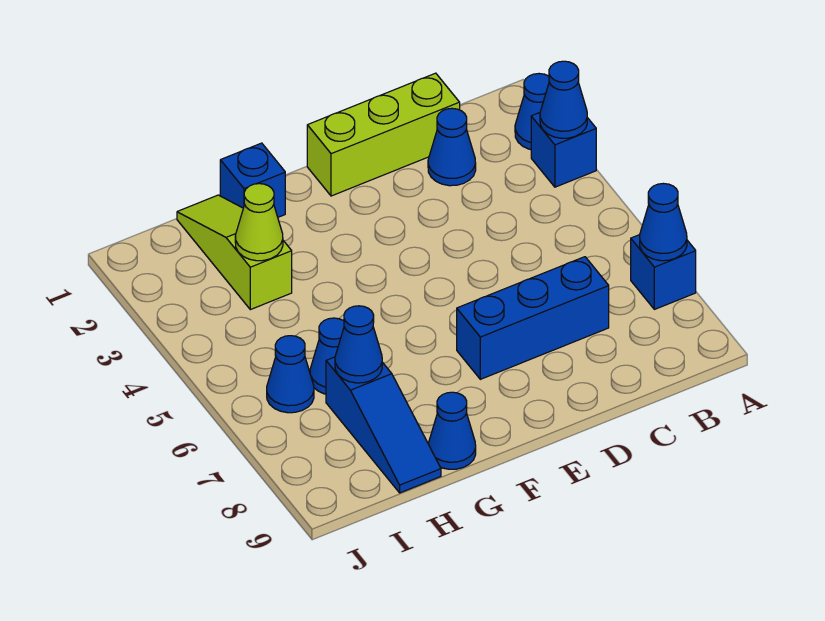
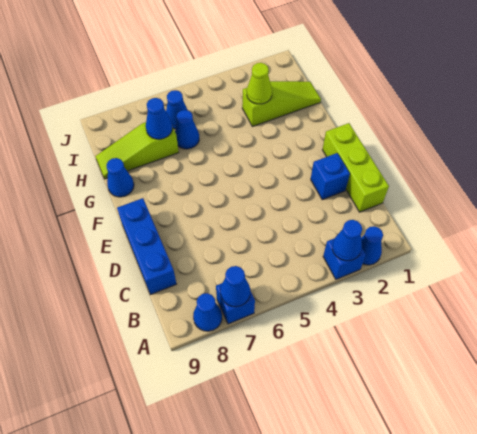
blue 1x1 cone [428,108,476,186] -> blue 1x1 cone moved to [193,293,222,331]
blue 1x3 brick [457,257,609,379] -> blue 1x3 brick moved to [117,198,176,295]
blue 1x1 brick [220,143,285,217] -> blue 1x1 brick moved to [311,153,350,200]
blue 1x3 slope [326,357,441,493] -> lime 1x3 slope [95,122,179,179]

